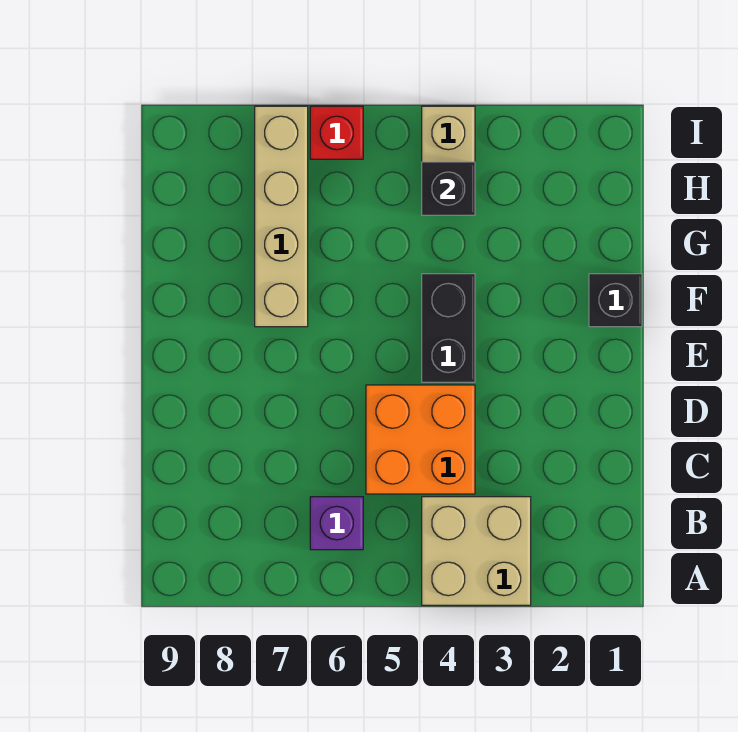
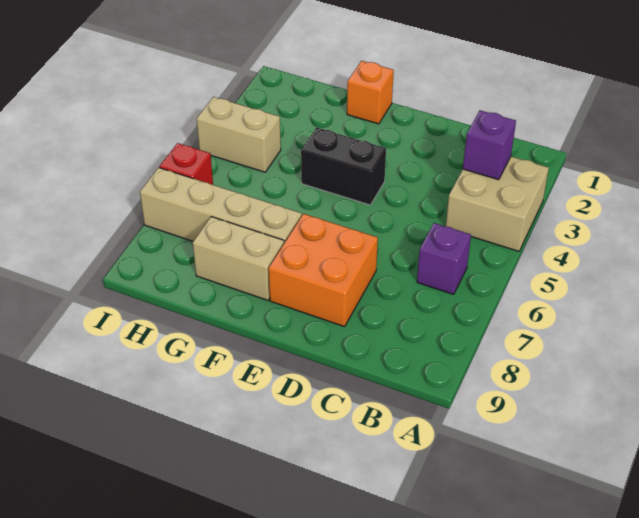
none -> purple 1x1 brick [463,110,516,180]
orange 2x2 brick [366,385,475,494] -> orange 2x2 brick moved to [269,214,378,327]
black 1x1 brick [589,274,642,327] -> orange 1x1 brick [347,61,394,124]
none -> tan 1x2 brick [193,217,284,300]
black 1x1 brick [422,162,475,215] -> none

